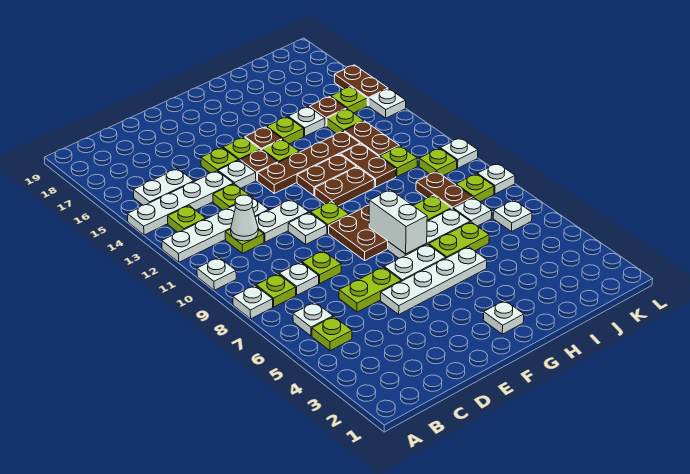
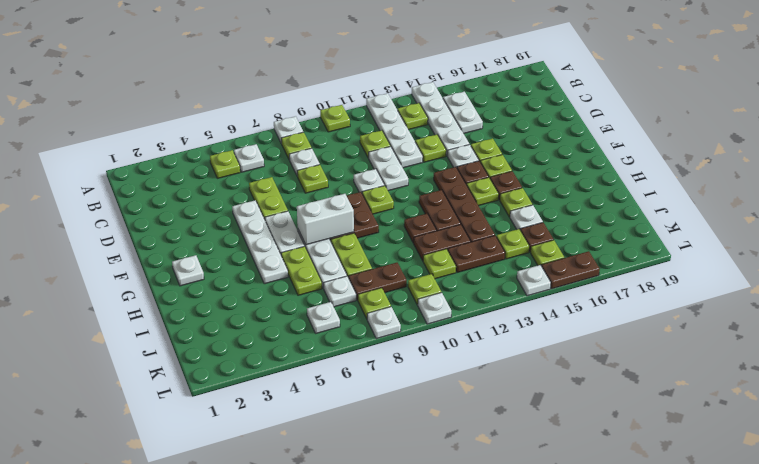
white 1x1 plate [197,258,236,290] -> lime 1x1 plate [320,105,350,132]
white 1x1 cone [231,195,258,241] -> none
brown 1x2 plate [315,167,375,206] -> brown 1x1 plate [404,214,437,243]

